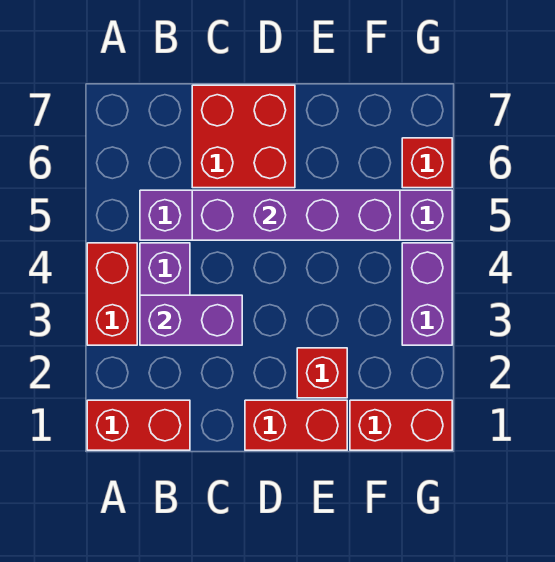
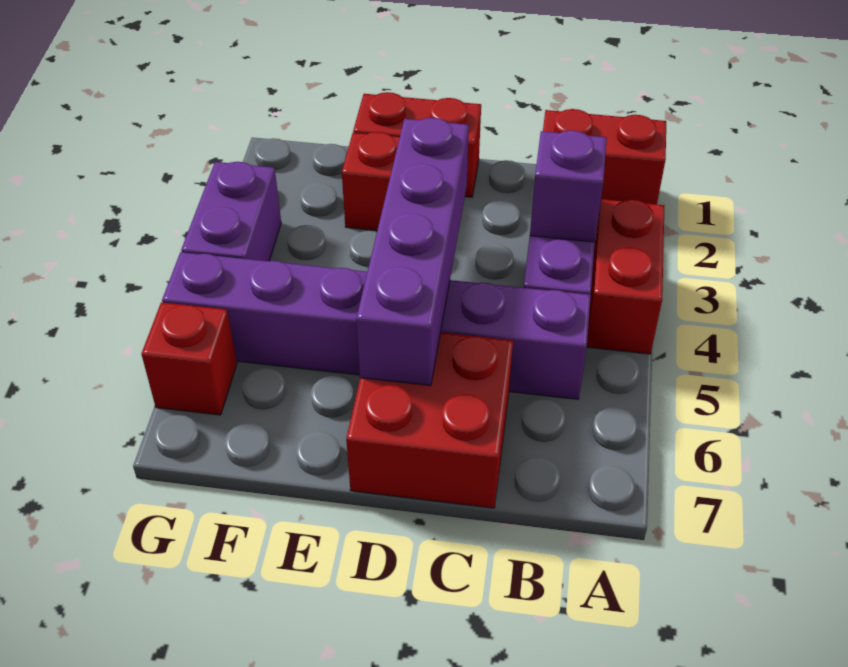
purple 1x2 brick [140,295,242,345] -> purple 1x1 brick [530,130,607,242]
purple 1x4 brick [192,190,400,240] -> purple 1x4 brick turned to [356,118,469,386]
red 1x2 brick [350,400,452,450] -> none

